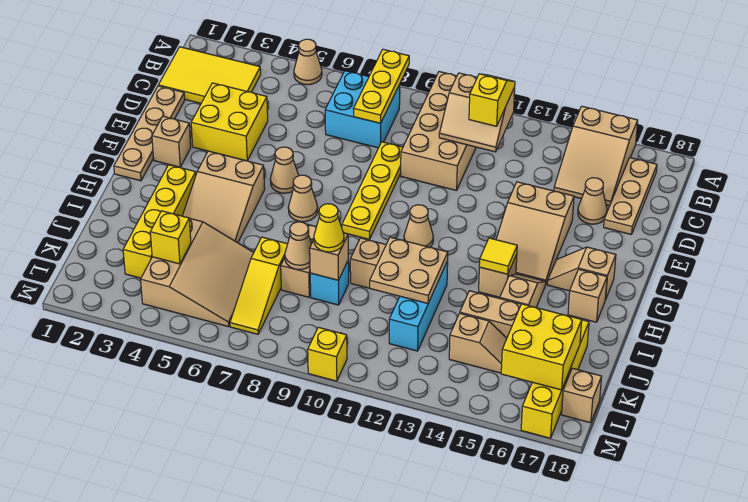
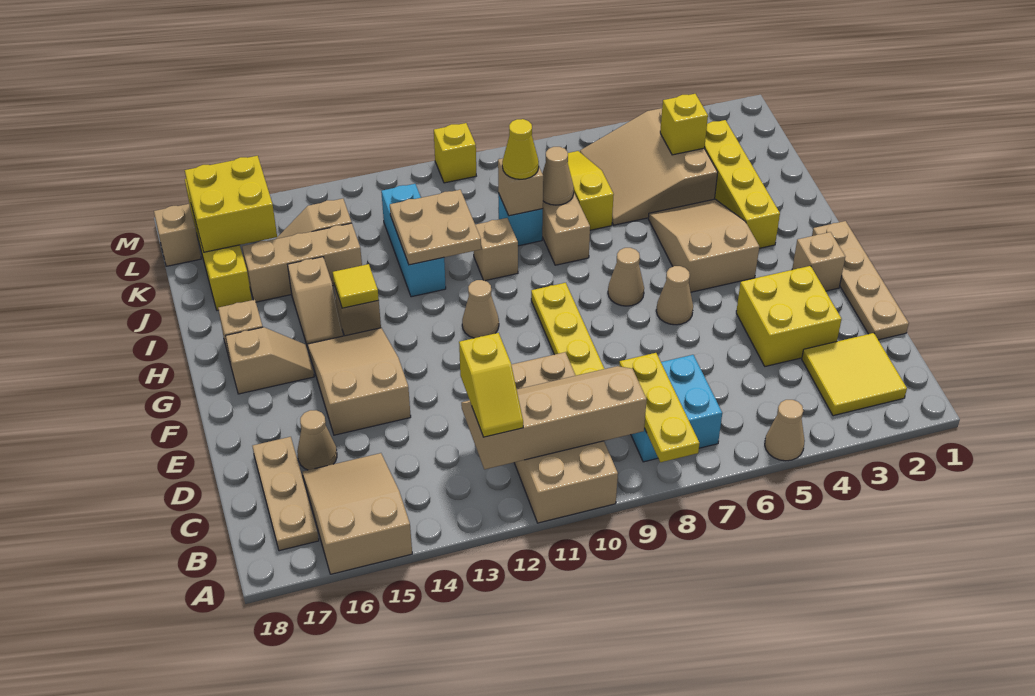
yellow 2x3 tile [158,47,261,103] -> yellow 2x2 tile [802,333,907,416]
tan 2x2 slope [439,73,515,152] -> tan 2x4 slope [461,366,647,469]

